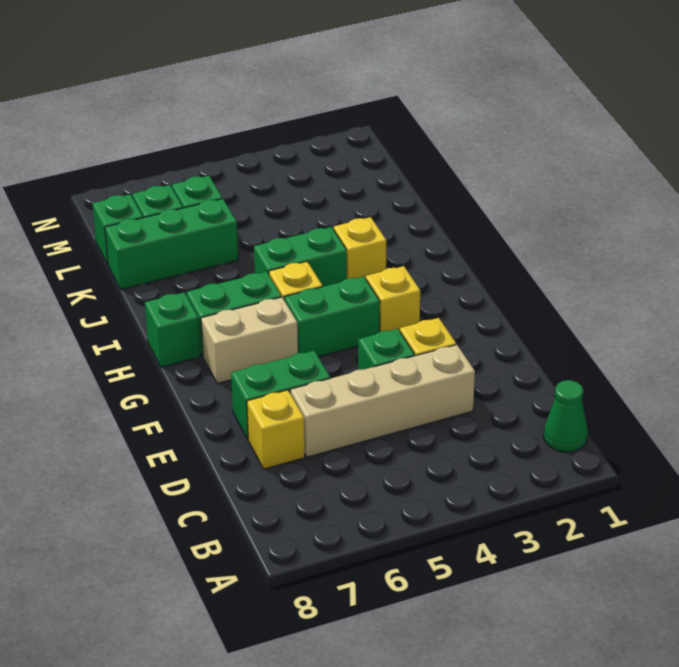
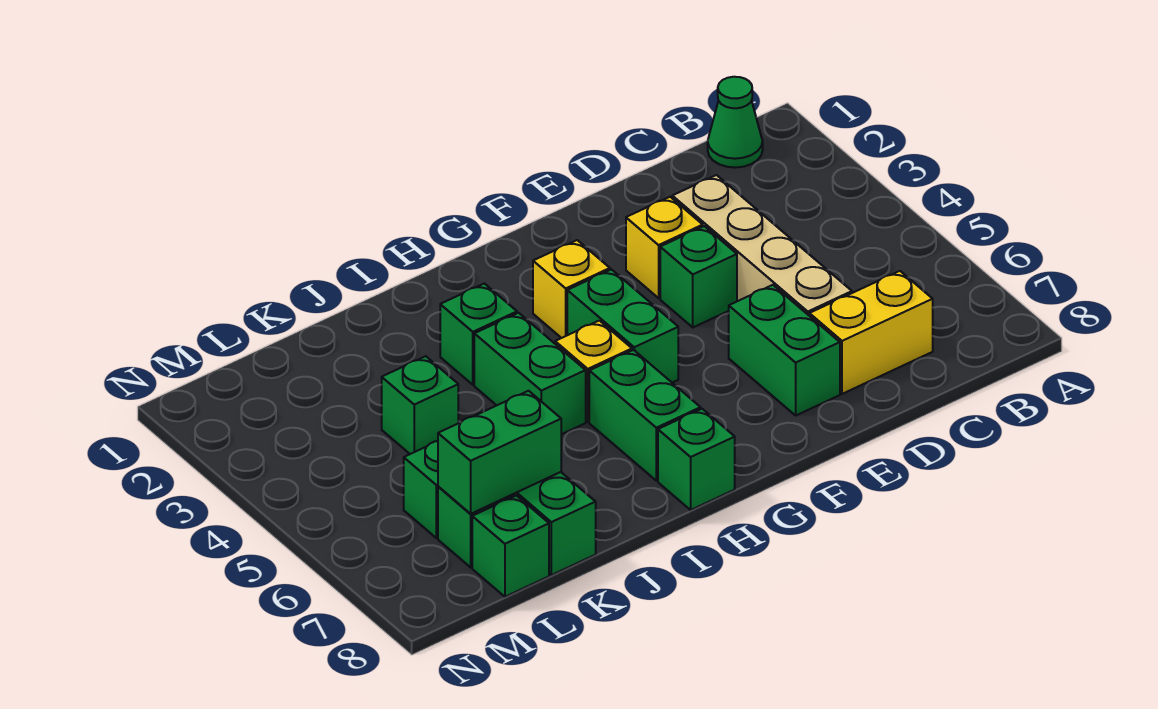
yellow 1x1 brick [247,390,305,469] -> yellow 1x2 brick [809,271,933,394]
tan 1x2 brick [201,297,298,383] -> none
yellow 1x1 brick [334,217,386,279] -> green 1x1 brick [440,283,517,385]
none -> green 1x1 brick [382,356,458,454]
none -> green 1x2 brick [438,391,561,514]

